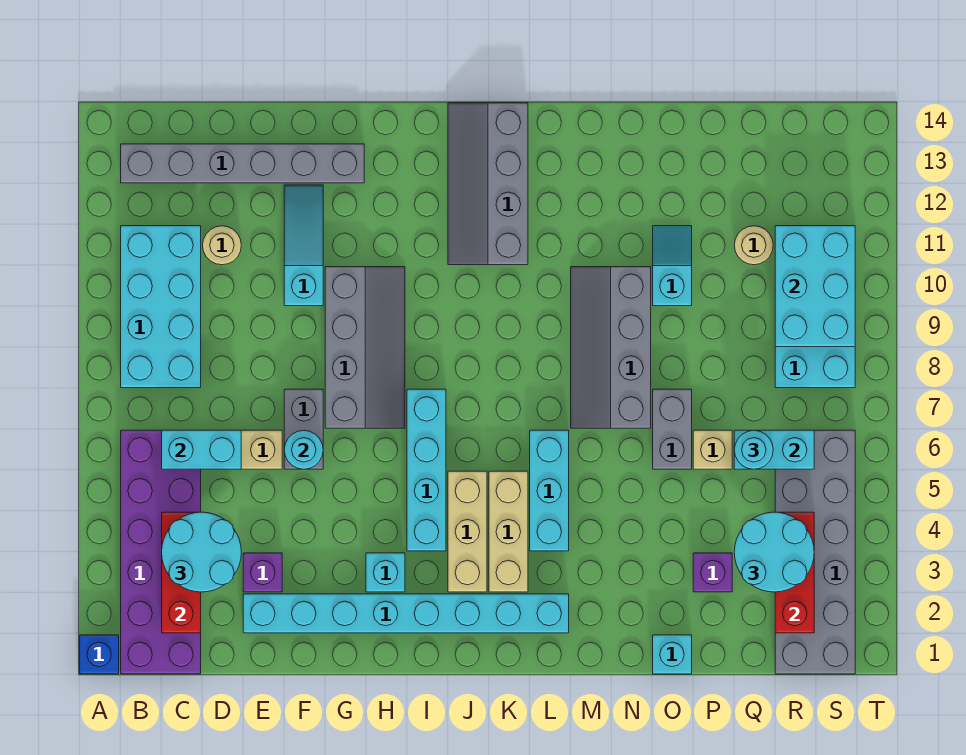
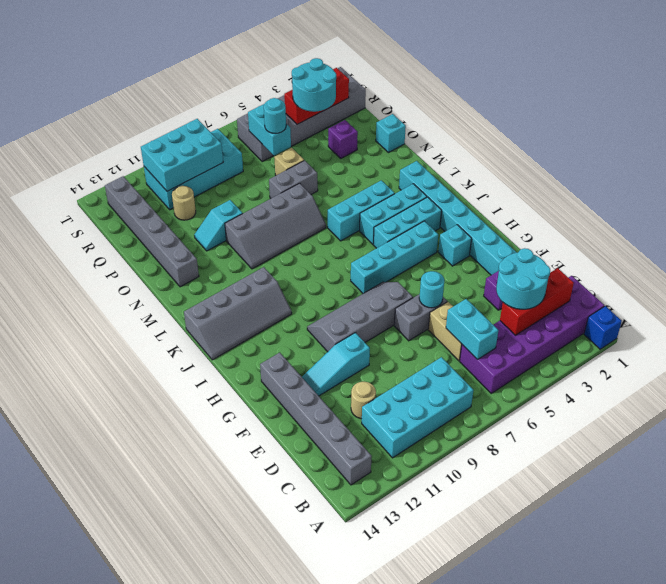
tan 1x3 brick [448,471,487,592] -> cyan 1x3 brick [374,197,442,248]
tan 1x3 brick [489,471,528,592] -> cyan 1x3 brick [360,184,427,244]
none -> grey 1x6 brick [105,176,199,287]

